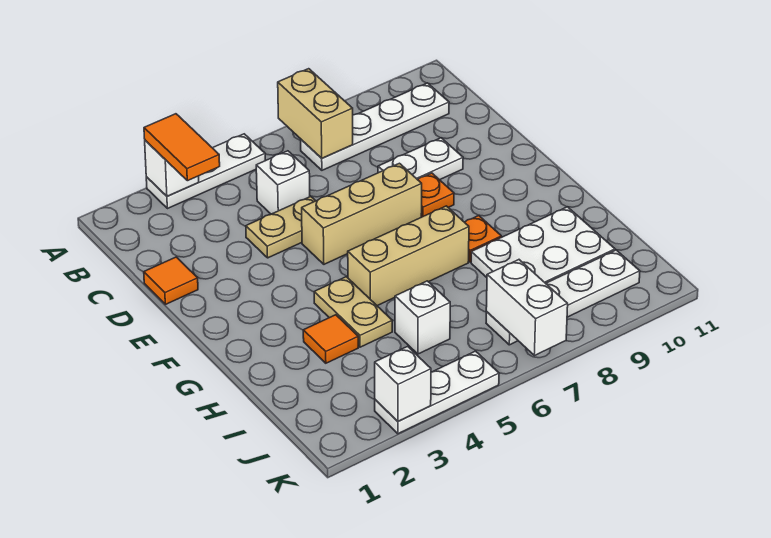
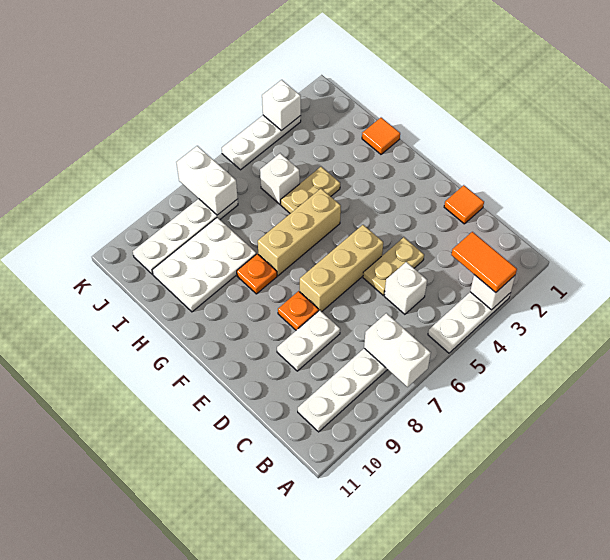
tan 1x2 brick [278,69,353,158] -> white 1x2 brick [364,313,431,387]
tan 1x2 plate [314,277,392,347] -> tan 1x2 plate turned to [281,167,340,213]
orange 1x1 tile [303,315,358,363] -> orange 1x1 tile moved to [362,118,400,154]

